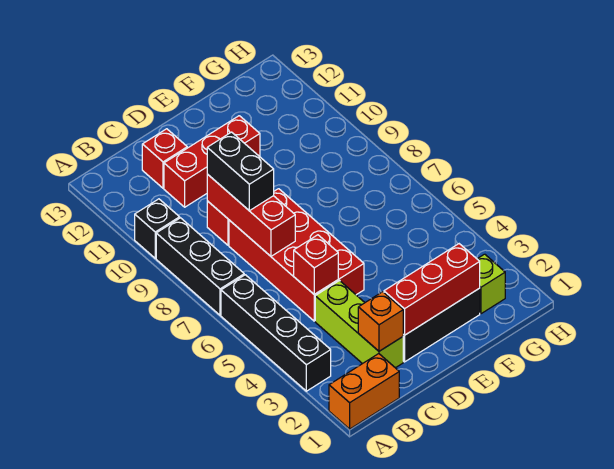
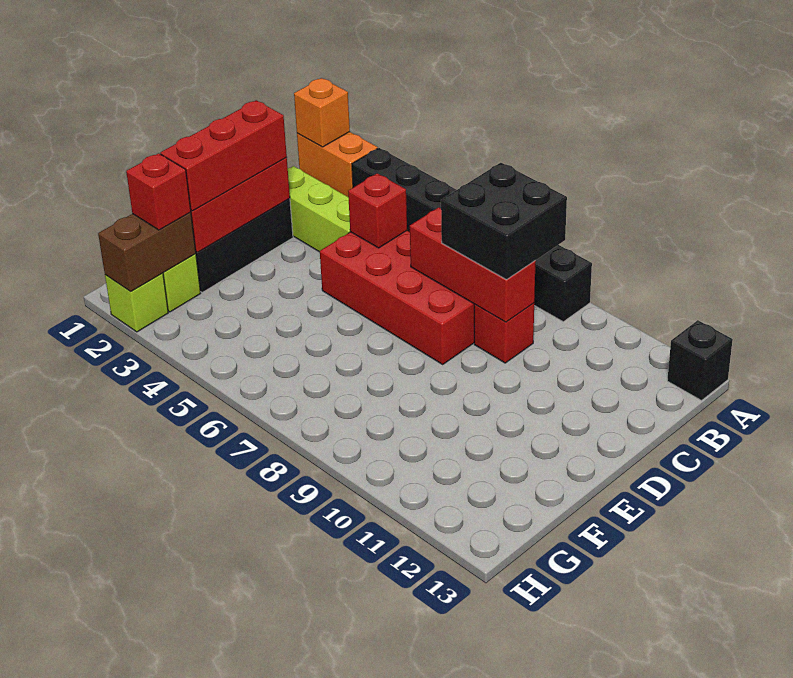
orange 1x2 brick [329,354,399,429] -> orange 1x2 brick turned to [297,132,378,197]
black 1x1 brick [135,199,180,258] -> black 1x1 brick moved to [667,320,733,401]
orange 1x1 brick [358,292,403,351] -> orange 1x1 brick moved to [294,78,350,147]
black 1x2 brick [207,132,274,211] -> black 2x2 brick [441,163,567,280]
red 1x3 brick [164,116,260,207] -> red 1x3 brick moved to [160,100,287,211]
red 1x1 brick [142,129,187,188] -> red 1x1 brick moved to [126,153,191,230]
none -> brown 1x2 brick [98,212,196,292]
none -> lime 1x1 brick [105,273,168,332]

